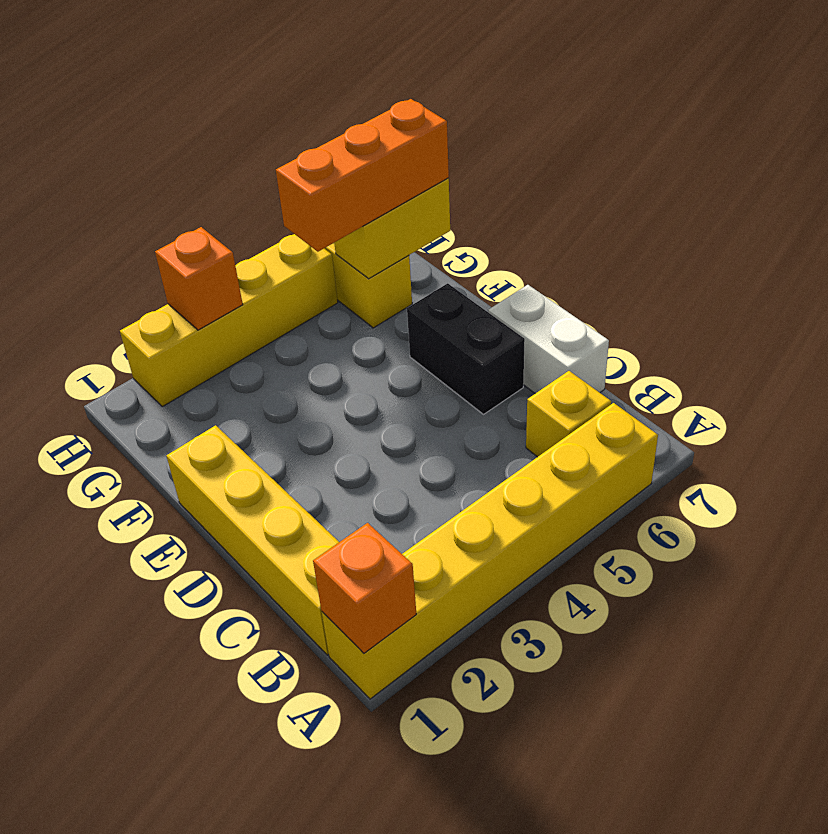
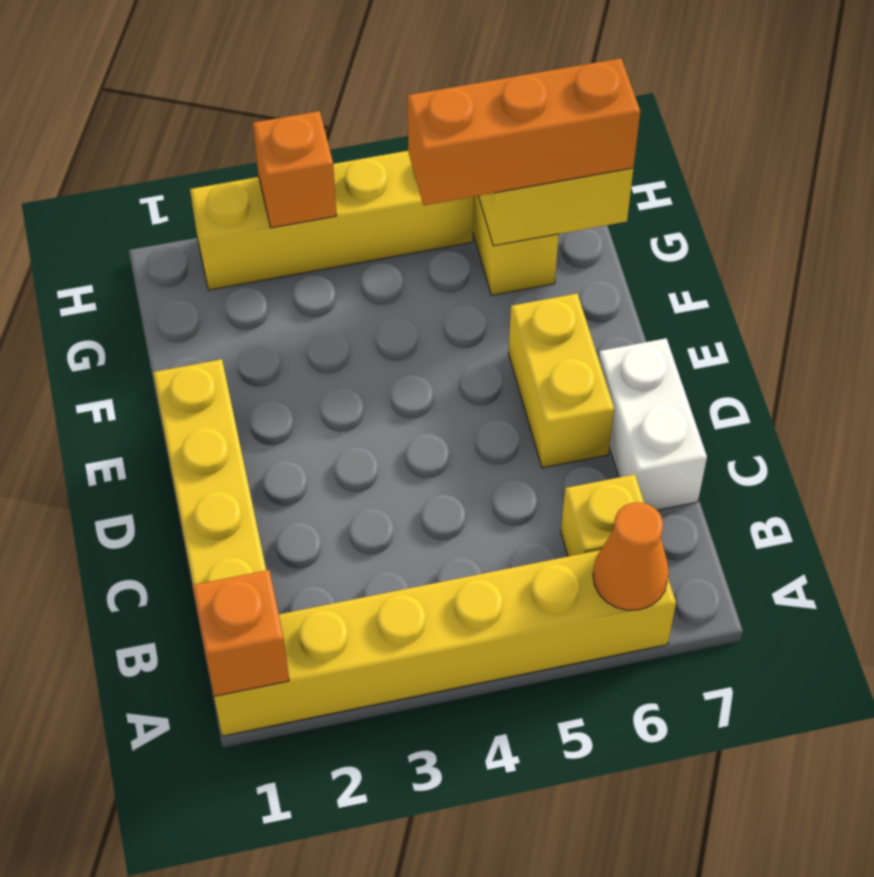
none -> orange 1x1 cone [593,502,669,610]
black 1x2 brick [407,283,525,414] -> yellow 1x2 brick [509,294,614,468]

